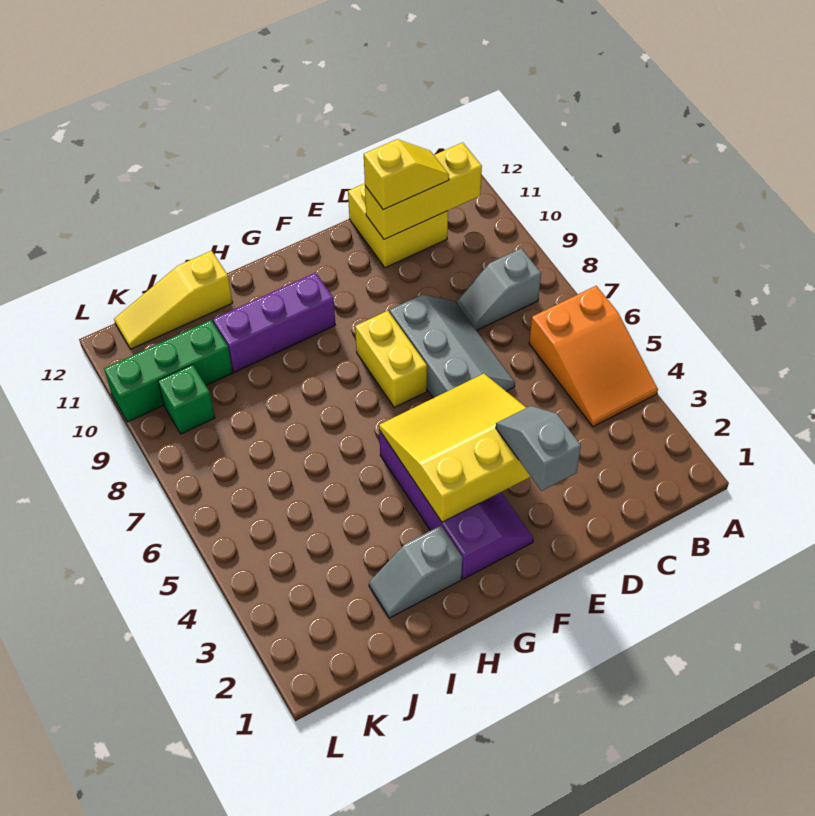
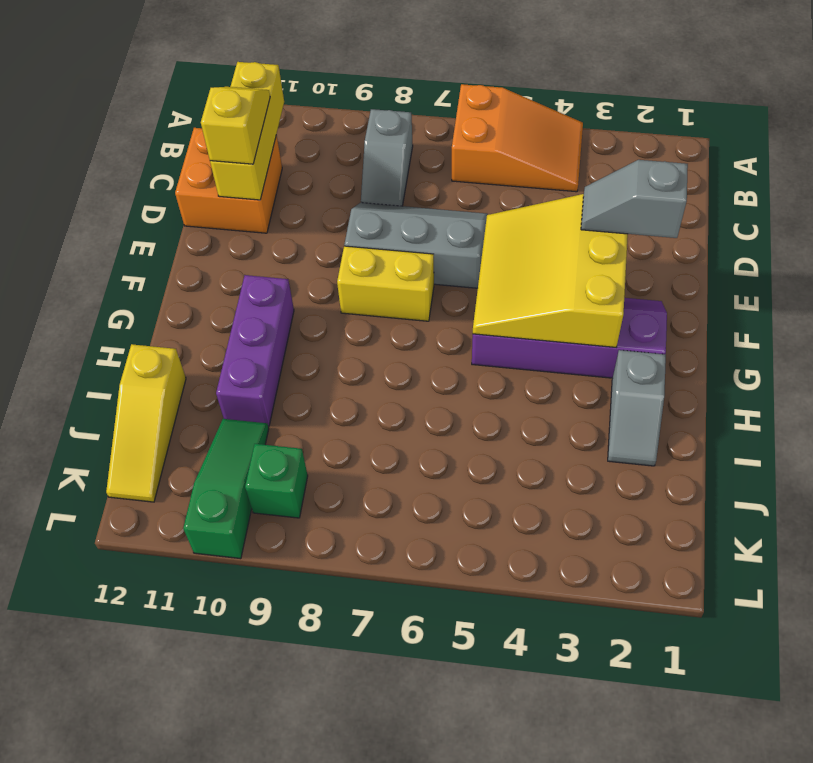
yellow 2x2 brick [348,183,448,268] -> orange 2x2 brick [175,128,282,233]
green 1x3 brick [104,320,233,422] -> green 1x3 slope [183,419,269,559]

